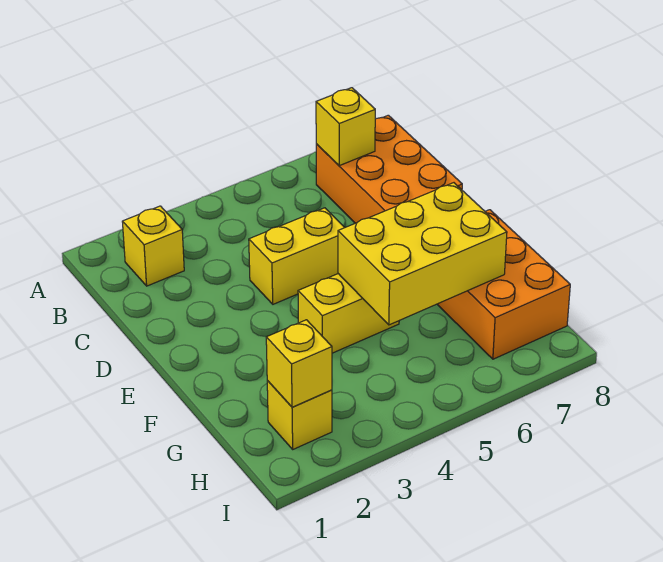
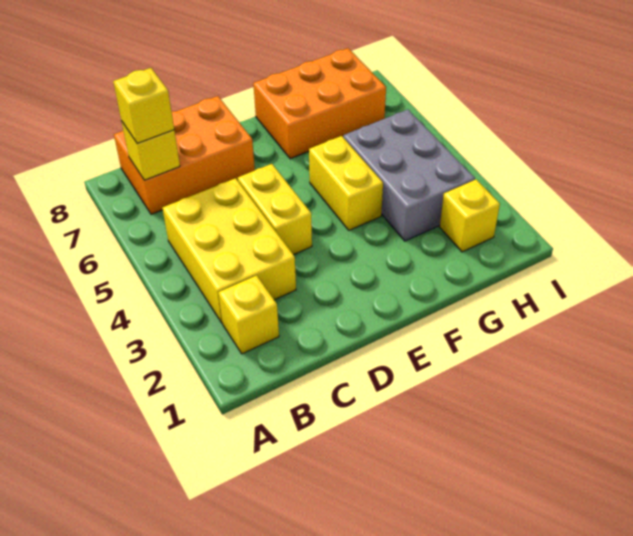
yellow 2x3 brick [338,183,507,325] -> yellow 2x3 brick moved to [162,178,296,323]
none -> grey 2x3 brick [343,109,475,241]
yellow 1x1 brick [266,320,332,407] -> yellow 1x1 brick moved to [113,68,174,144]

